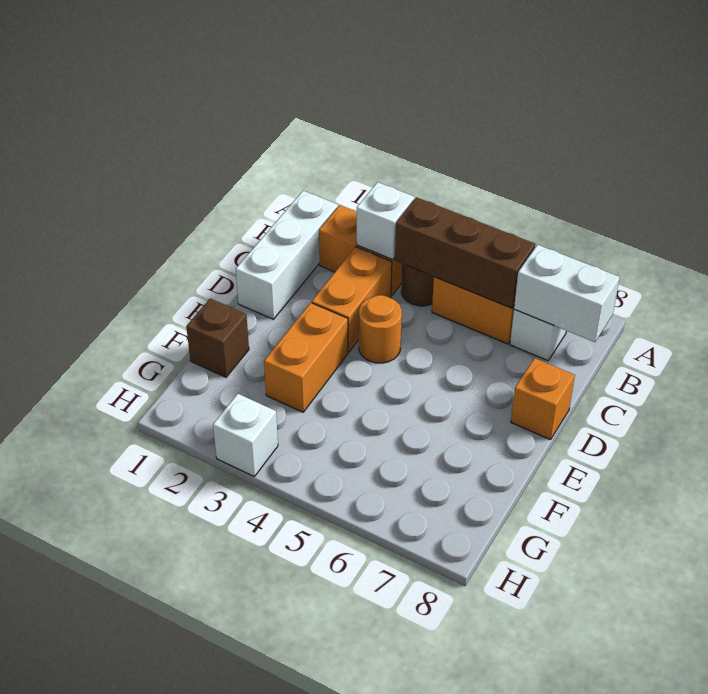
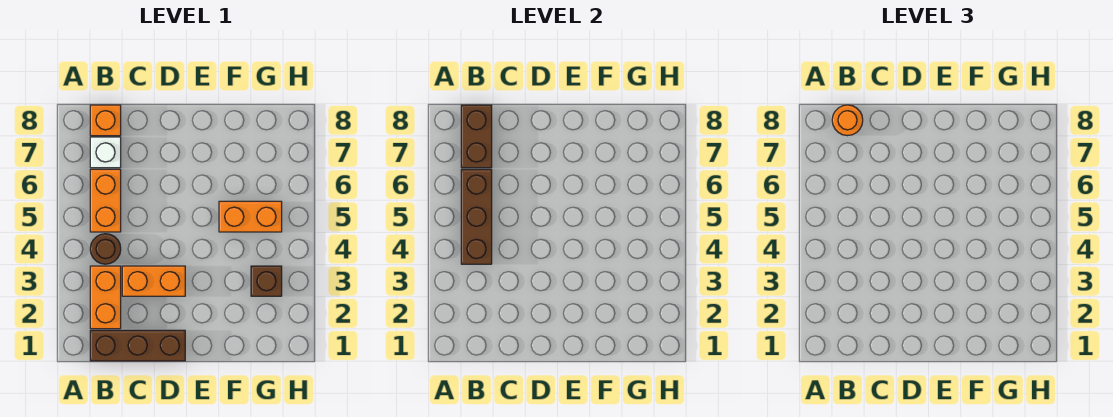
white 1x3 brick [236,191,338,319] -> brown 1x3 brick [90,330,185,361]
white 1x1 brick [357,182,414,260] -> none
white 1x2 brick [514,245,620,342] -> brown 1x2 brick [461,105,492,168]
orange 1x1 round brick [359,295,402,363] -> orange 1x1 round brick moved to [832,105,863,136]
orange 1x1 brick [511,358,575,440] -> orange 1x1 brick moved to [90,105,121,136]
orange 1x2 brick [264,303,348,412] -> orange 1x2 brick moved to [219,201,282,232]
brown 1x1 brick [186,298,249,377] -> brown 1x1 brick moved to [251,266,282,296]
white 1x1 brick [213,394,278,476] -> none

